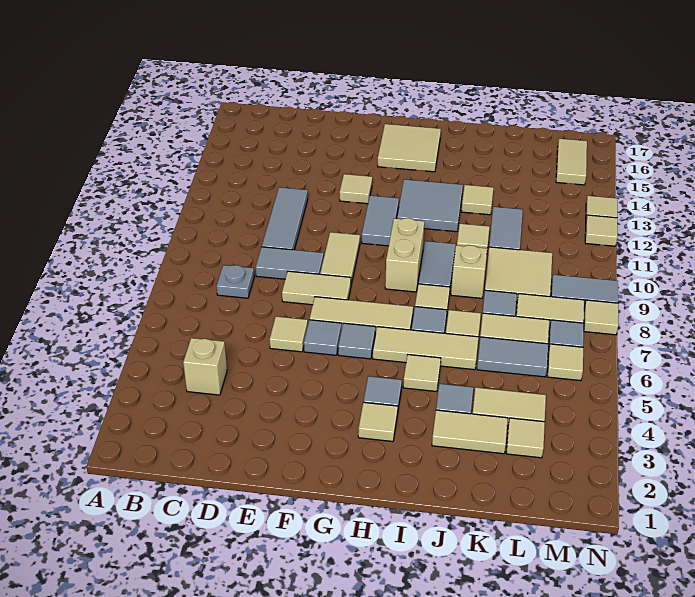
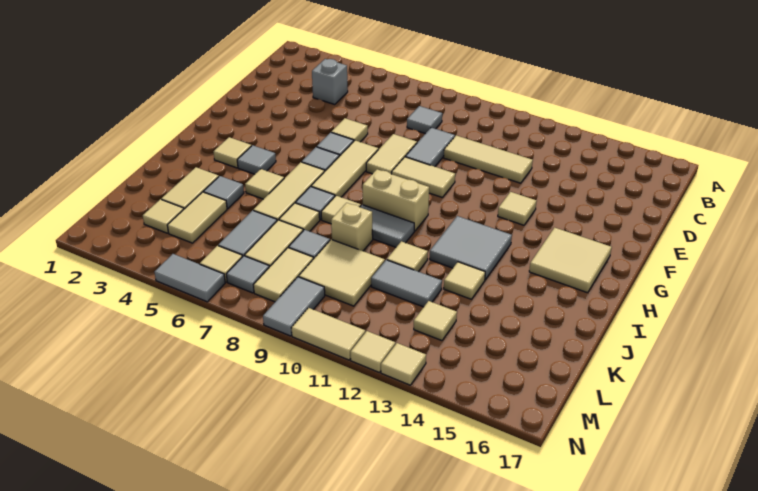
tan 1x1 brick [183,338,227,395] -> grey 1x1 brick [312,59,348,104]
grey 1x1 plate [217,265,254,298] -> grey 1x1 tile [407,106,442,134]
grey 1x3 tile [262,187,308,250] -> tan 1x3 tile [444,135,533,183]
grey 1x2 tile [362,196,399,246] -> grey 1x2 tile moved to [155,254,225,302]
tan 1x2 tile [556,139,587,185] -> tan 1x2 tile moved to [292,308,365,360]
tan 1x1 tile [584,300,618,335] -> tan 1x1 tile moved to [414,301,457,341]

